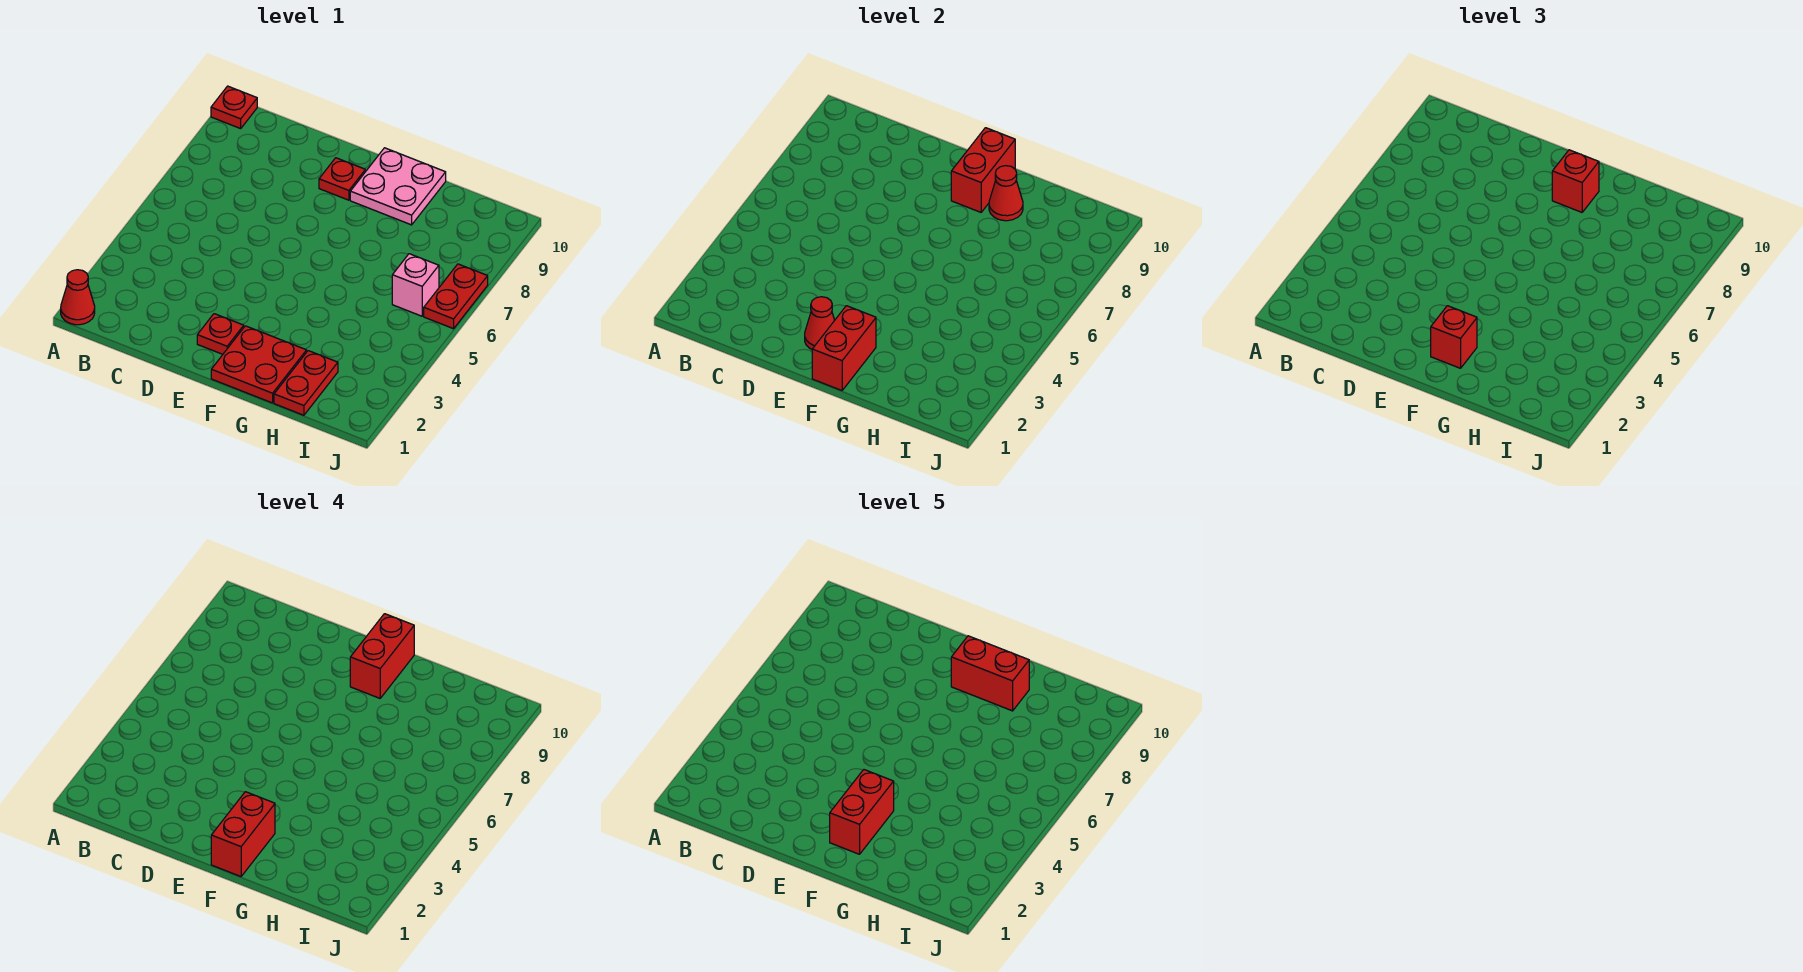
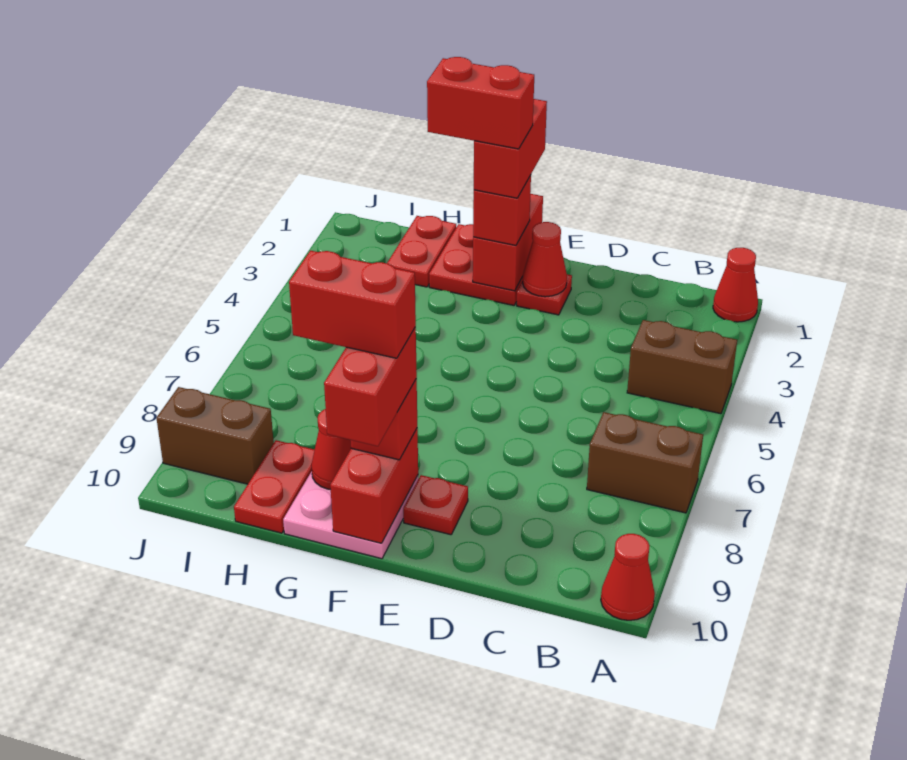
none -> brown 1x2 brick [627,320,737,414]
none -> brown 1x2 brick [587,412,703,513]
red 1x1 plate [211,86,257,129] -> red 1x1 cone [601,534,655,620]
red 1x2 brick [830,770,894,854] -> red 1x2 brick turned to [427,57,534,149]
pink 1x1 brick [392,254,439,316] -> none
none -> brown 1x2 brick [157,387,274,484]
red 1x2 plate [424,264,488,329] -> red 1x2 plate moved to [234,440,315,533]

